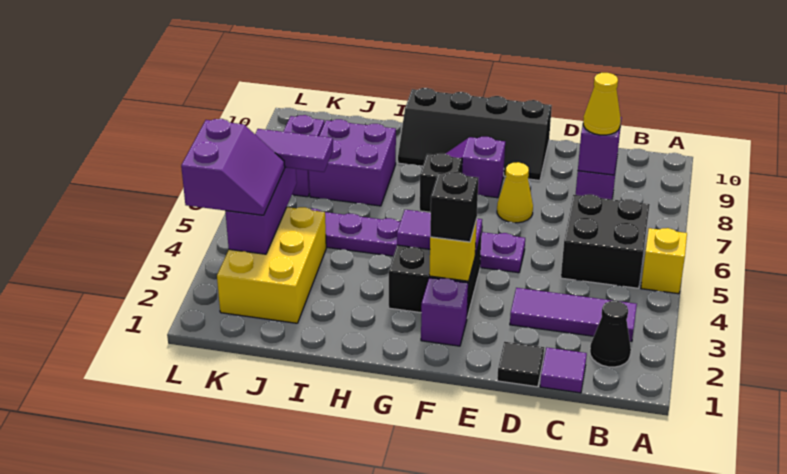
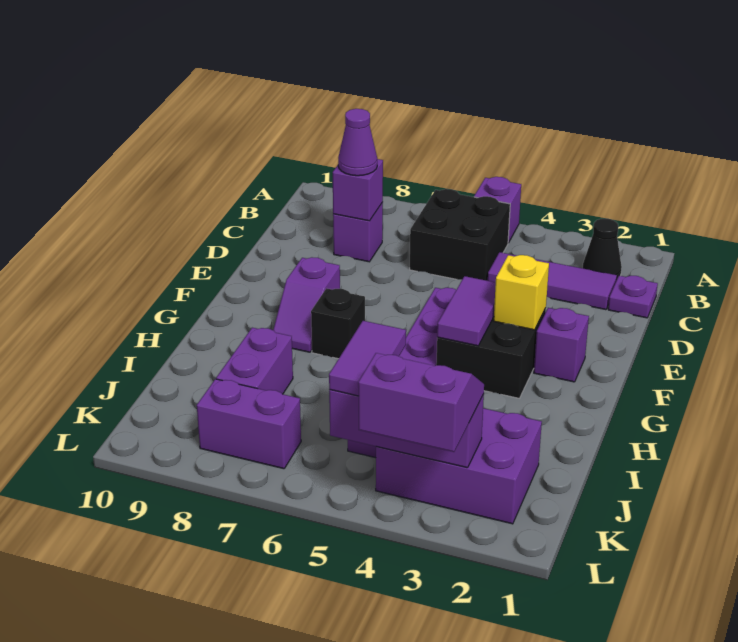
yellow 1x1 brick [641,228,687,294] -> purple 1x1 brick [474,177,521,243]
purple 1x3 tile [510,288,637,341] -> purple 1x3 tile turned to [488,252,617,310]
purple 1x1 tile [540,348,587,393] -> purple 1x1 plate [608,276,658,318]
yellow 1x1 cone [583,73,621,135] -> purple 1x1 cone [338,109,377,176]
black 1x1 tile [497,342,544,387] -> none
yellow 1x1 cone [497,162,533,223] -> none
black 2x4 slope [398,88,552,180] -> none
black 1x1 brick [430,172,478,242] -> none
purple 2x2 brick [309,119,396,206] -> purple 1x2 brick [216,328,293,394]
yellow 2x3 brick [217,207,326,323] -> purple 2x3 brick [376,408,542,524]

